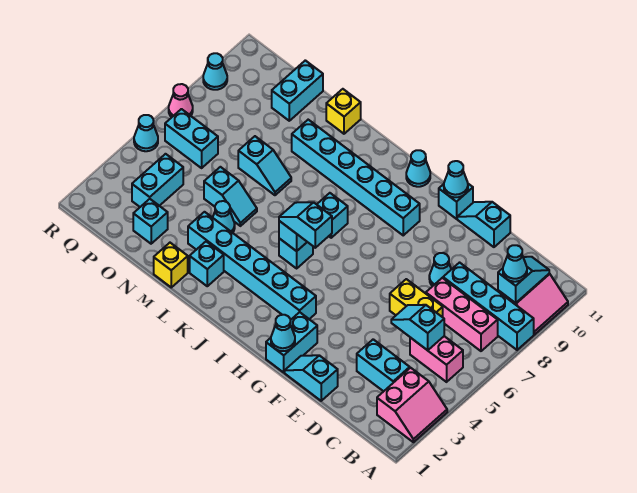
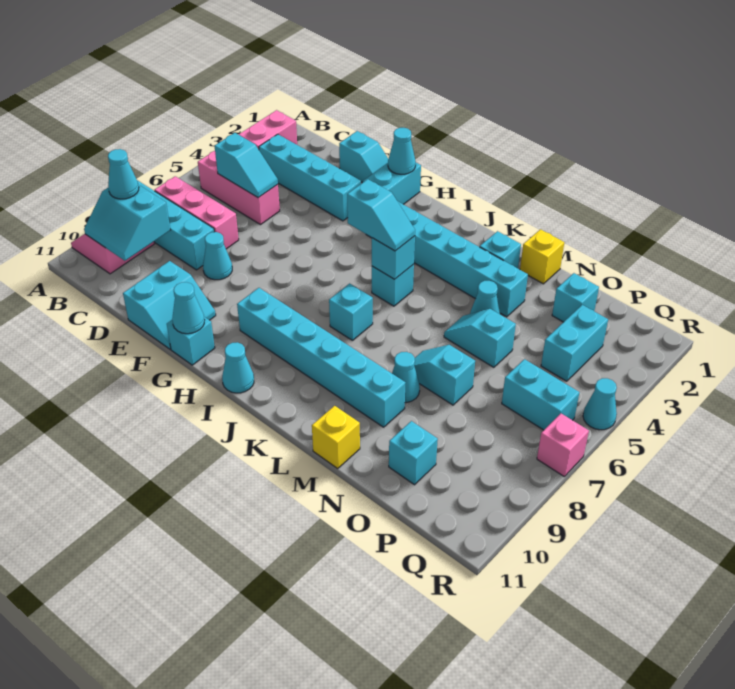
pink 1x2 brick [410,336,463,382] -> pink 1x3 brick [198,151,280,225]
cyan 1x2 slope [498,257,549,303] -> cyan 2x2 slope [84,185,170,261]
cyan 1x2 brick [357,339,410,391] -> cyan 1x4 brick [259,134,361,221]
yellow 1x2 brick [390,279,443,317] -> none
cyan 1x2 slope [457,202,510,247] -> cyan 2x2 slope [123,261,216,349]
cyan 1x2 brick [272,60,323,121] -> cyan 1x1 brick [389,421,438,485]
pink 1x1 cone [169,84,193,117] -> pink 1x1 brick [537,414,589,476]
cyan 1x1 cone [203,53,227,90] -> cyan 1x1 cone moved to [392,352,420,403]

